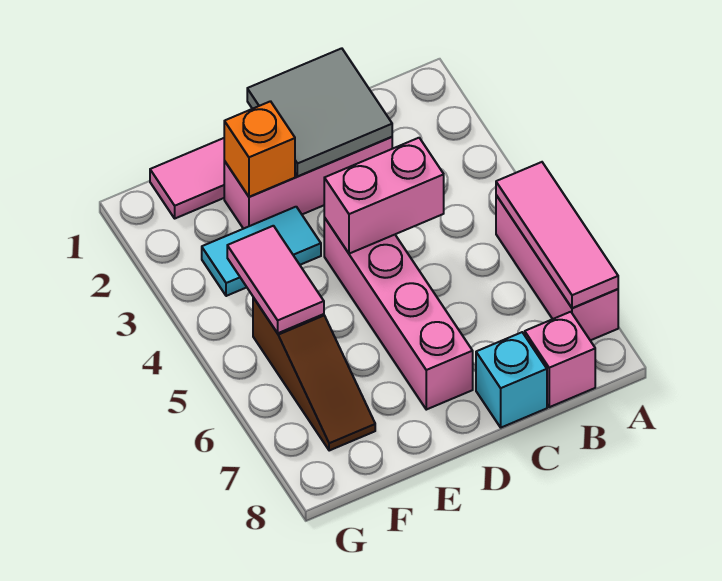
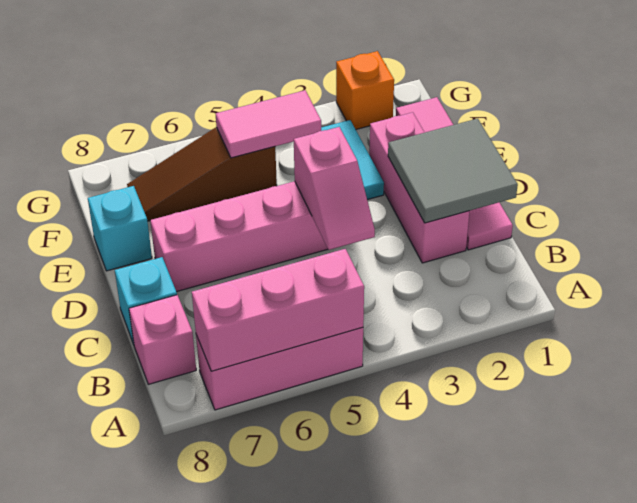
pink 1x3 tile [496,162,618,308] -> pink 1x3 brick [192,249,364,371]
pink 1x2 brick [324,138,444,254] -> pink 1x2 slope [294,127,375,250]
orange 1x1 brick [224,101,295,197] -> orange 1x1 brick moved to [336,51,394,129]
none -> cyan 1x1 brick [88,186,152,271]

